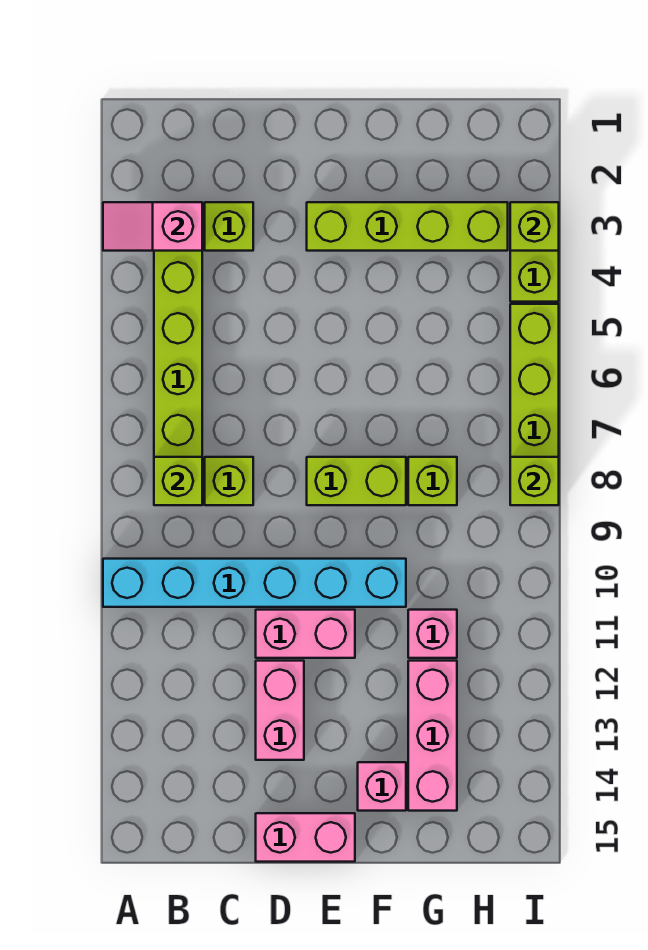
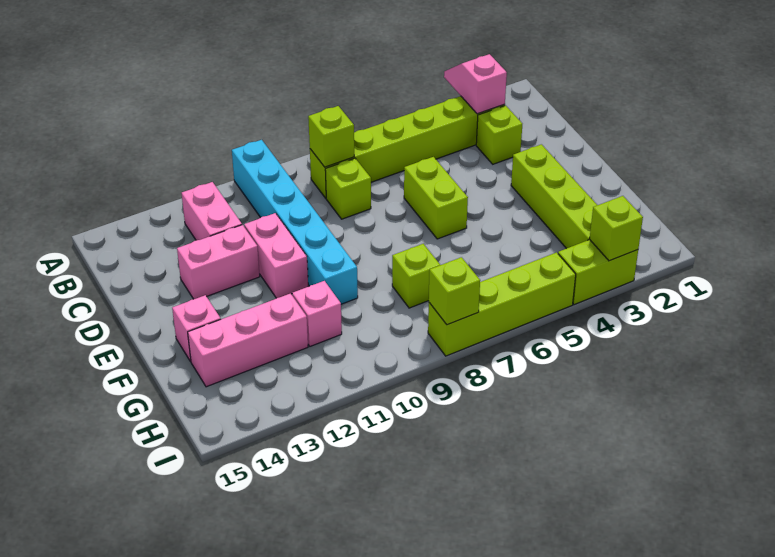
pink 1x2 brick [256,813,355,862] -> pink 1x2 brick moved to [182,182,242,240]
lime 1x2 brick [307,457,406,505] -> lime 1x2 brick moved to [404,157,468,239]

